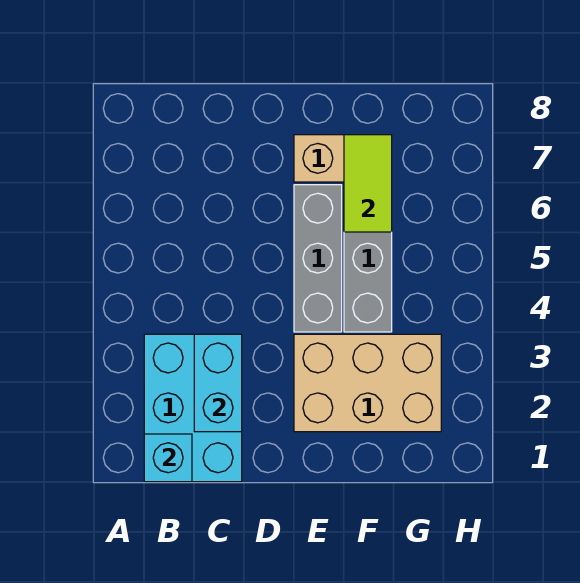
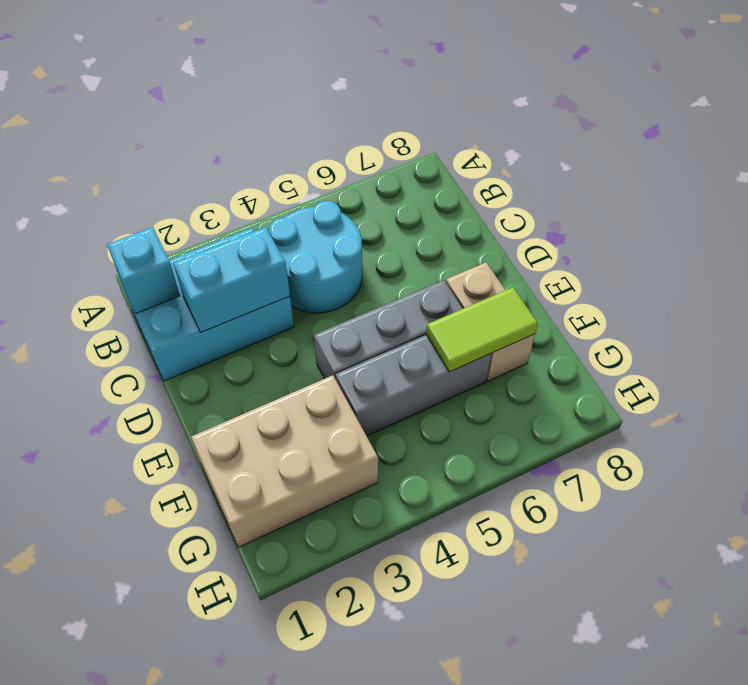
none -> cyan 2x2 round brick [269,201,362,313]
tan 2x3 brick [294,334,441,432] -> tan 2x3 brick turned to [191,375,378,547]

